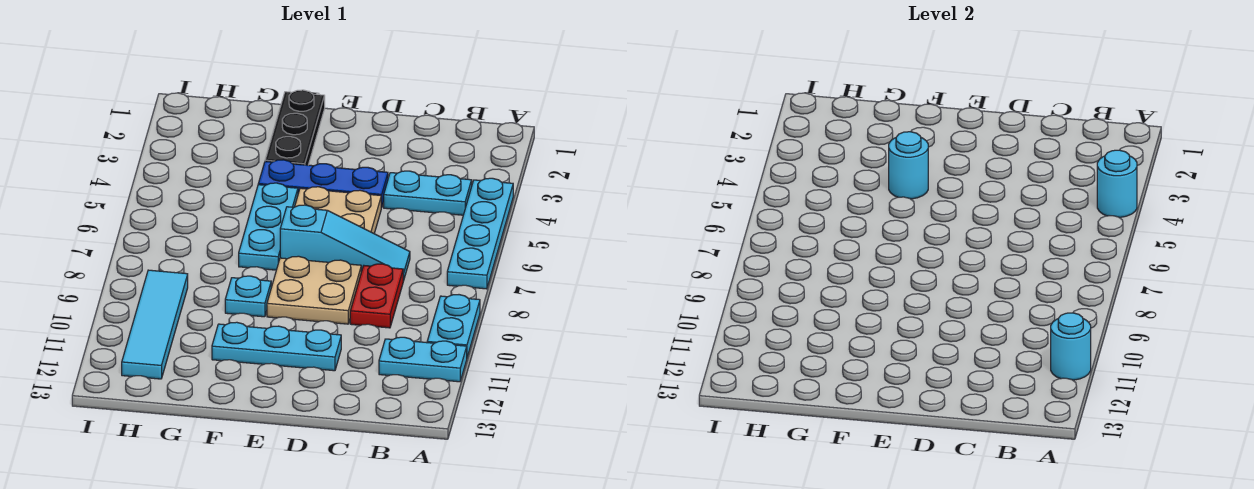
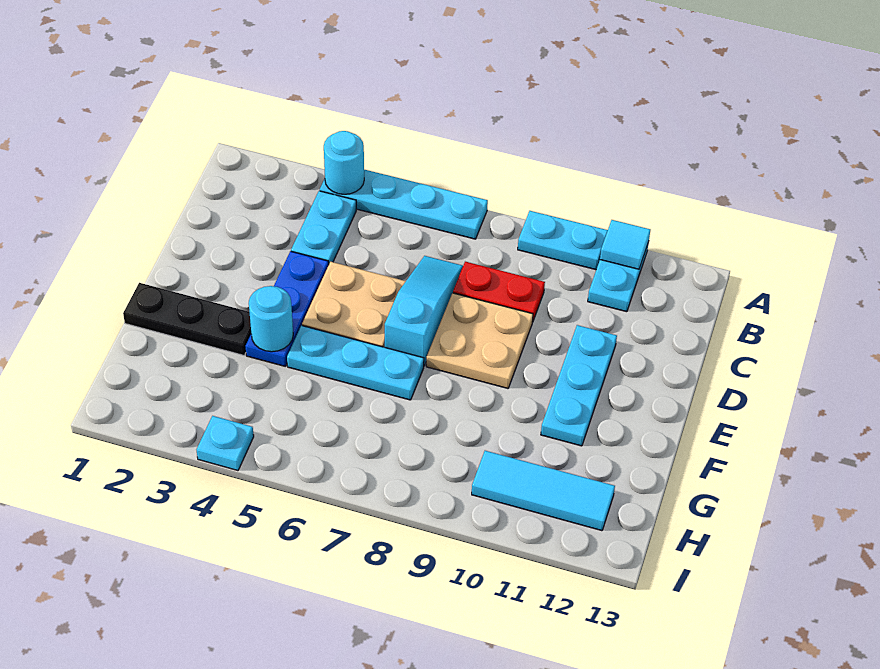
cyan 1x1 round brick [1051,313,1091,380] -> cyan 1x1 tile [600,220,650,269]
cyan 1x1 plate [225,276,271,317] -> cyan 1x1 plate moved to [197,416,254,471]
cyan 1x4 tile [122,270,188,379] -> cyan 1x3 tile [472,451,615,531]

